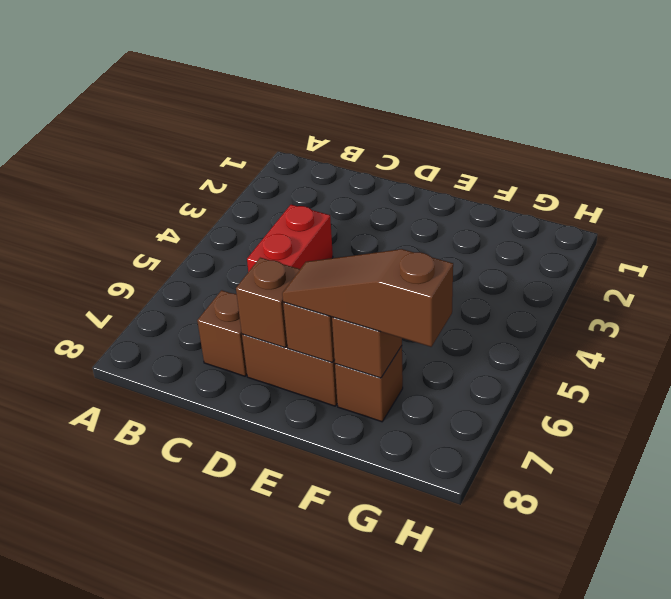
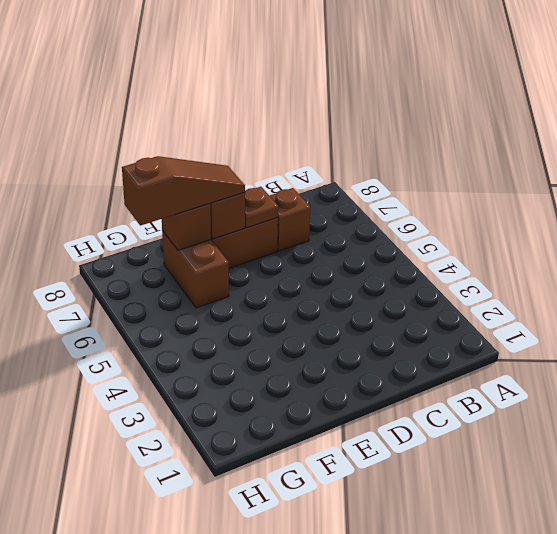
red 1x2 brick [247,205,333,272] -> none
brown 1x1 brick [236,258,300,347] -> brown 1x1 plate [245,187,278,228]
brown 1x1 brick [335,346,403,422] -> brown 1x2 brick [162,231,229,308]

